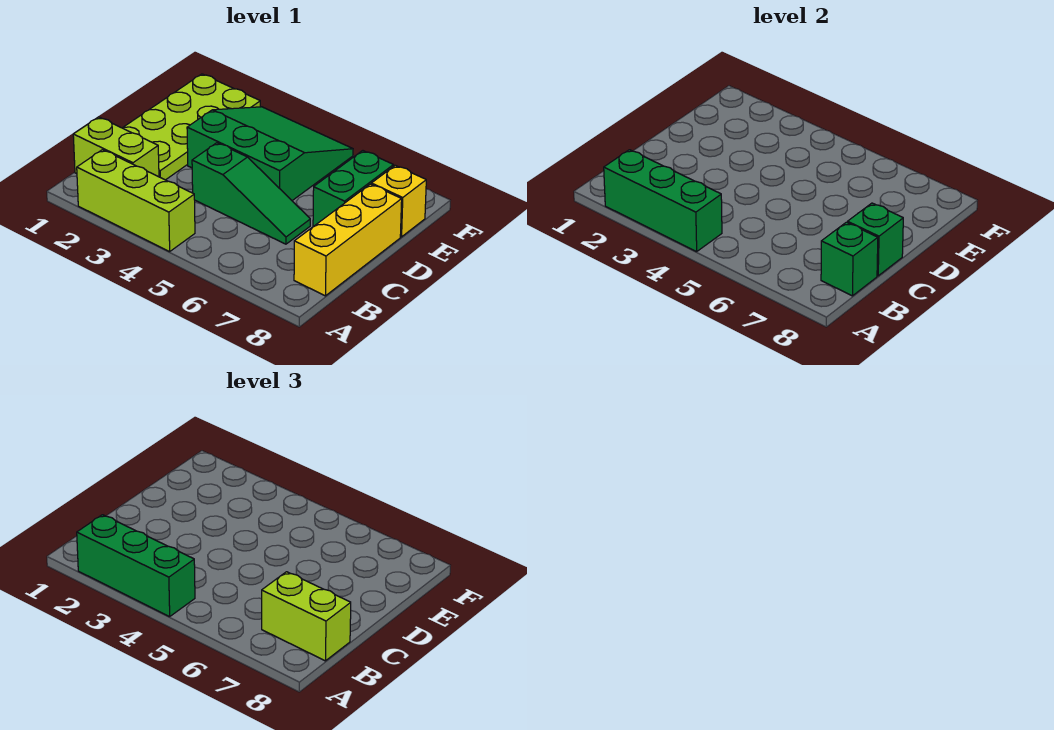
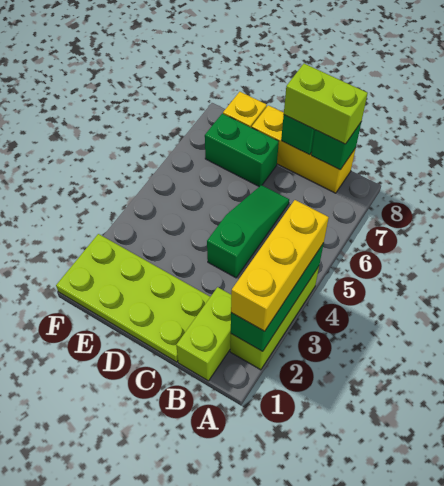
green 1x3 brick [77,515,195,617] -> yellow 1x3 brick [231,200,329,331]
lime 1x2 brick [262,572,351,661] -> lime 1x2 brick turned to [284,64,368,144]
green 3x3 slope [187,107,353,201] -> none

